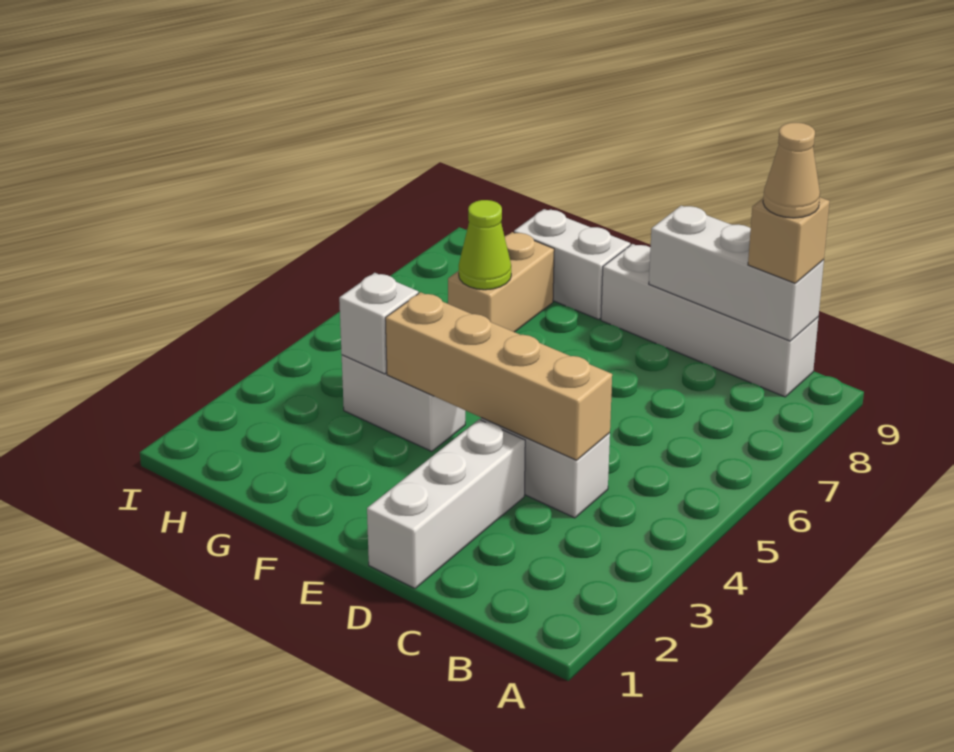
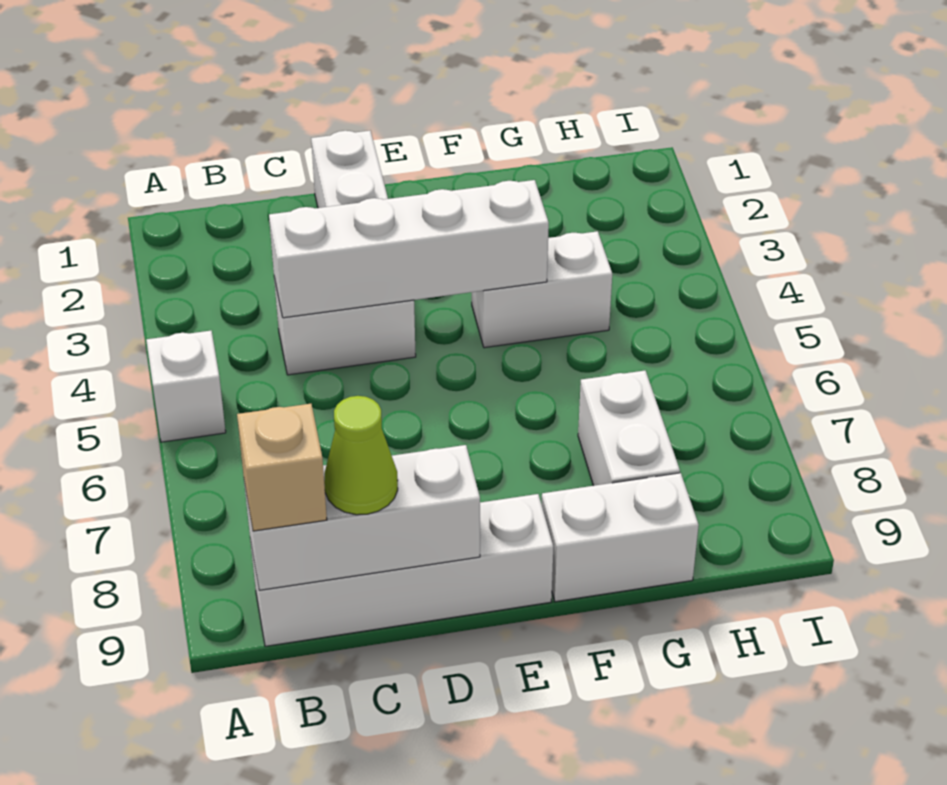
tan 1x1 cone [763,123,820,218] -> none
tan 1x4 brick [385,292,612,460] -> white 1x4 brick [269,180,549,318]
white 1x1 brick [339,273,418,374] -> white 1x1 brick moved to [146,331,226,442]
tan 1x2 brick [448,232,554,332] -> white 1x2 brick [578,371,680,486]
lime 1x1 cone [459,200,511,290] -> lime 1x1 cone moved to [324,396,398,515]

